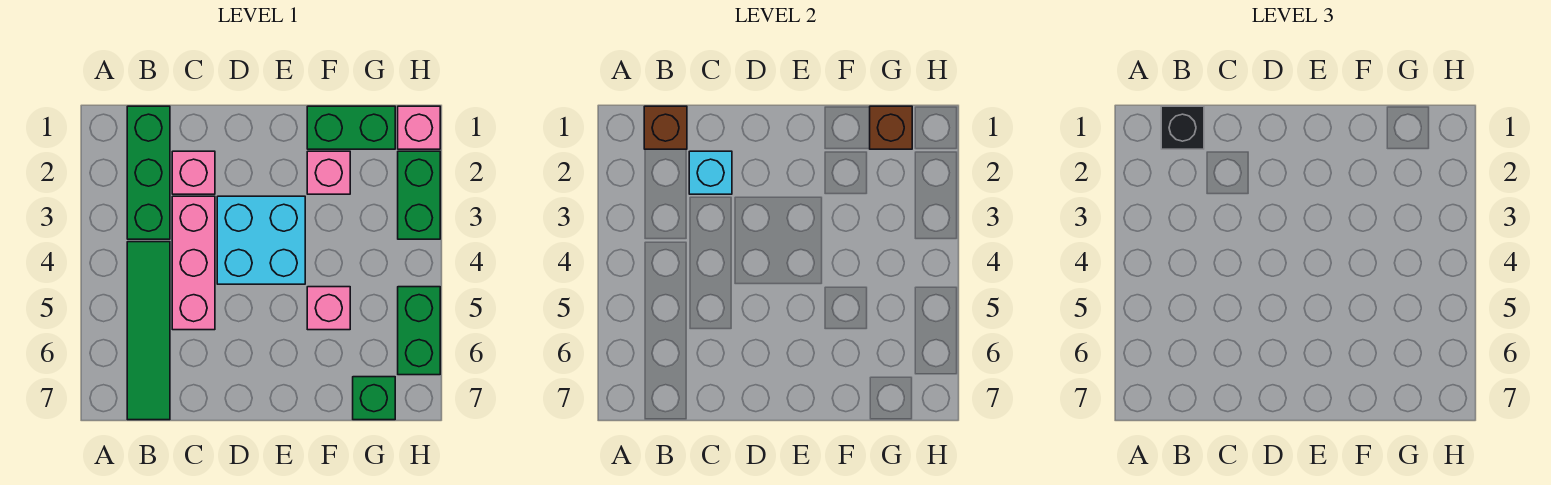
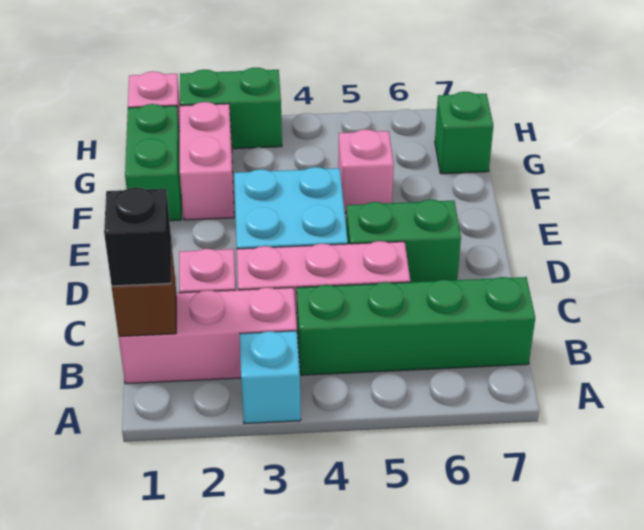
green 1x3 brick [127,106,170,239] -> pink 1x3 brick [119,288,297,384]
green 1x4 tile [127,242,170,420] -> green 1x4 brick [297,277,535,375]
cyan 1x1 brick [689,151,732,194] -> cyan 1x1 brick moved to [240,331,301,424]
pink 1x1 brick [307,151,350,194] -> pink 1x2 brick [179,102,234,220]
brown 1x1 brick [870,106,912,149] -> none
green 1x2 brick [398,287,440,375] -> green 1x2 brick moved to [346,200,461,282]

